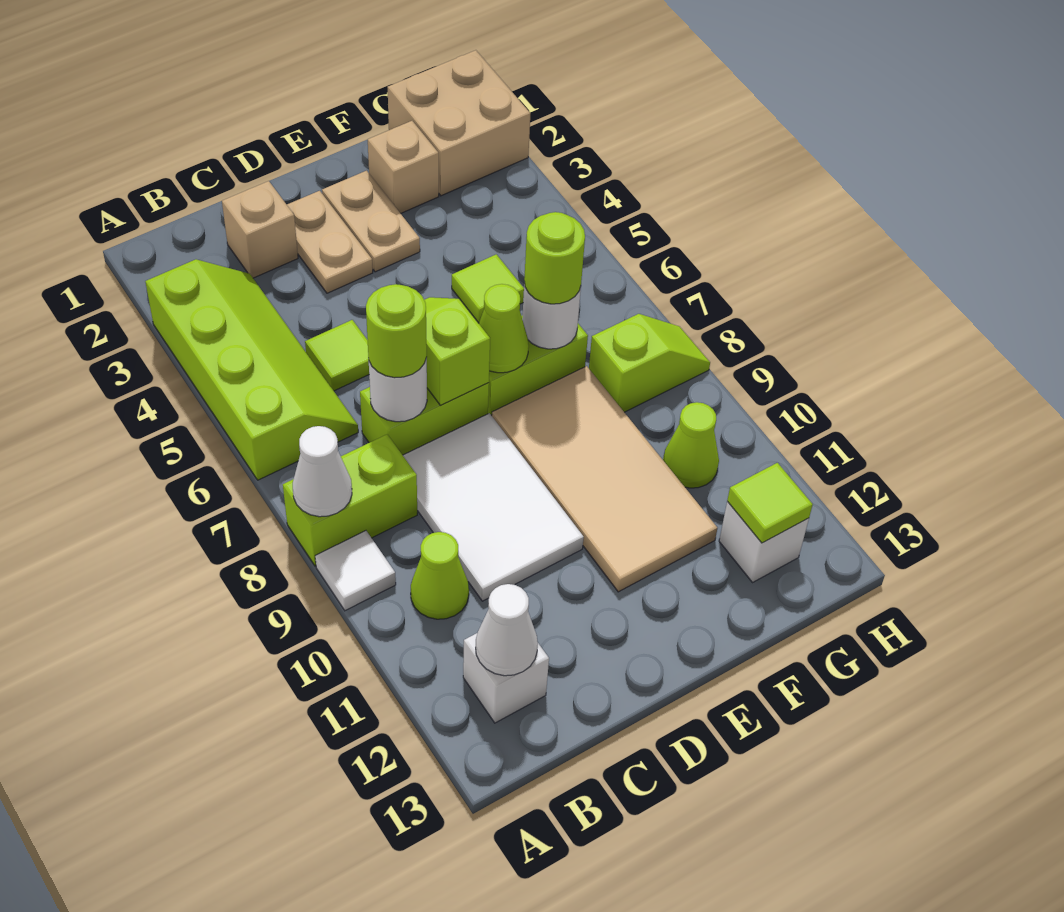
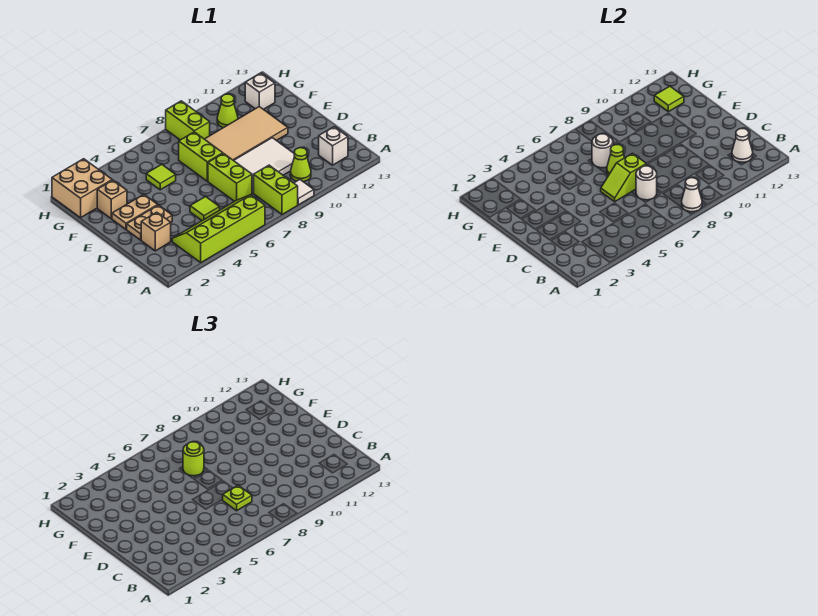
lime 1x1 round brick [366,284,427,378] -> lime 1x1 plate [222,485,252,511]
lime 1x2 slope [589,314,710,412] -> lime 1x2 brick [166,101,210,140]

